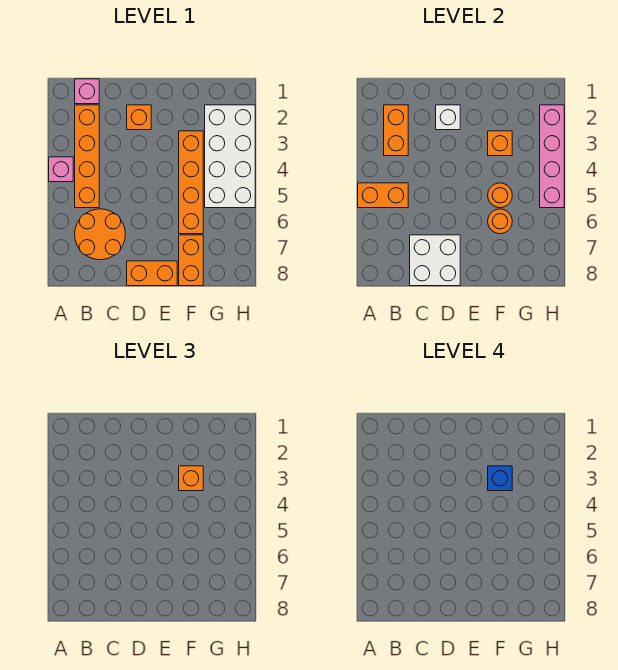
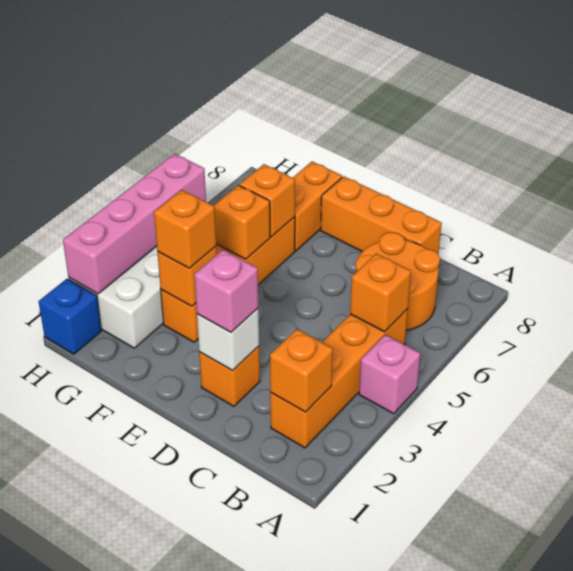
orange 1x2 brick [358,183,408,208] -> orange 1x1 brick [350,254,411,332]
pink 1x1 brick [75,79,99,104] -> pink 1x1 brick moved to [194,250,258,332]
orange 1x2 brick [384,105,408,156] -> orange 1x1 brick [270,329,333,412]
white 2x2 brick [410,235,460,286] -> none
orange 1x2 brick [127,261,177,286] -> orange 1x3 brick [321,176,442,254]
blue 1x1 brick [488,466,512,491] -> blue 1x1 brick moved to [39,279,101,354]
orange 1x1 round brick [488,183,512,208] -> orange 1x1 brick [213,185,270,259]
orange 1x1 round brick [488,209,512,234] -> orange 1x1 brick [240,164,295,237]

